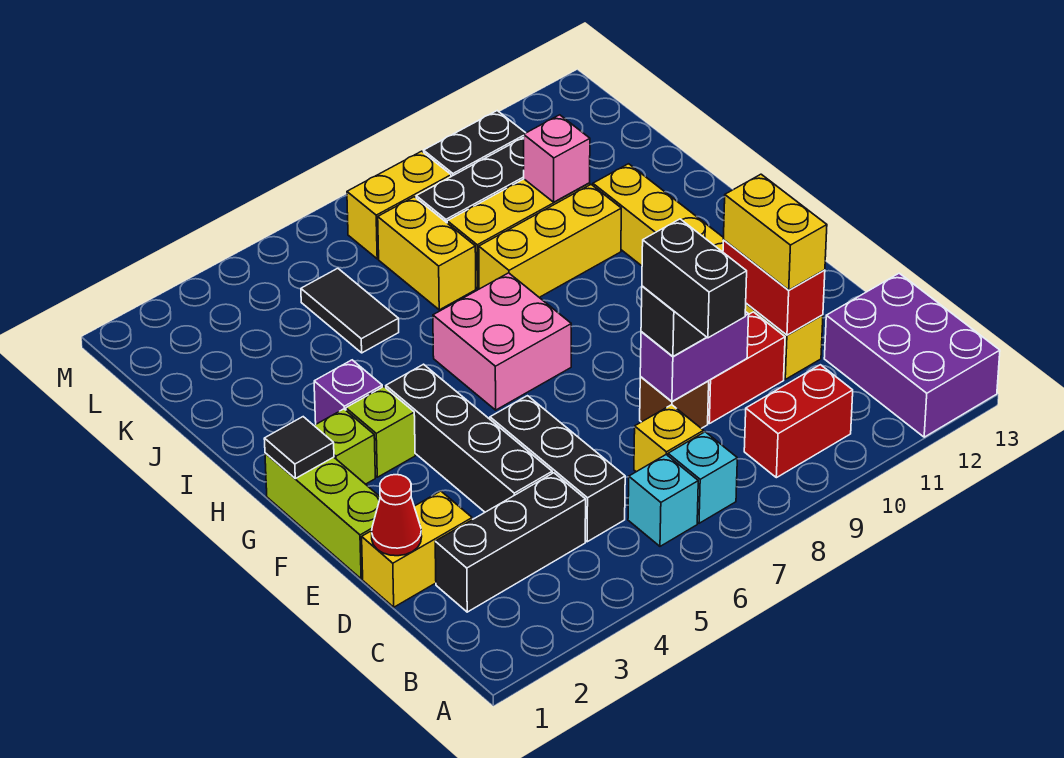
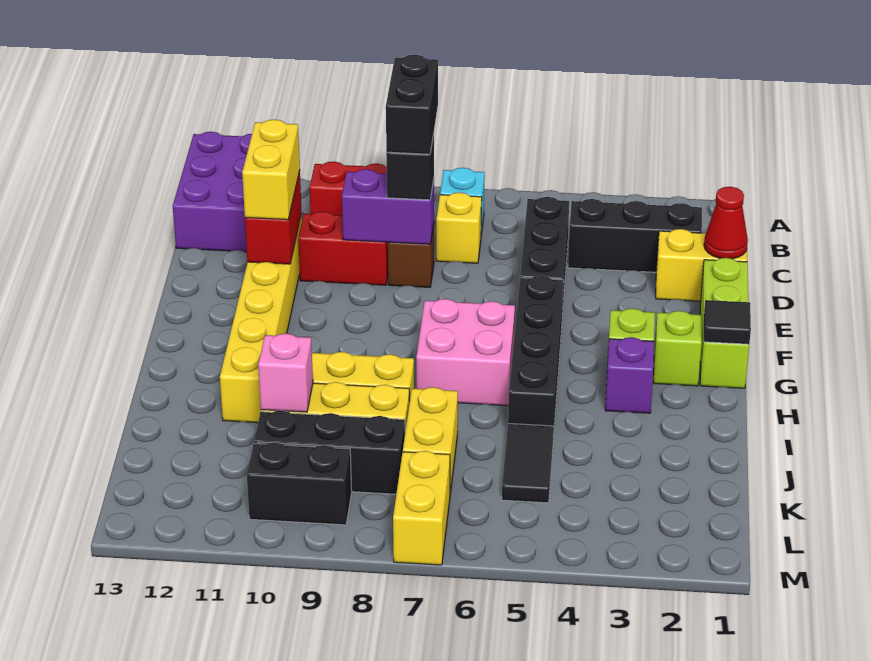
cyan 1x1 brick [628,455,698,546] -> none
black 1x4 brick [386,364,552,512] -> black 1x4 brick moved to [508,276,564,437]
yellow 1x2 brick [347,151,451,259] -> yellow 1x2 brick turned to [393,451,450,565]

